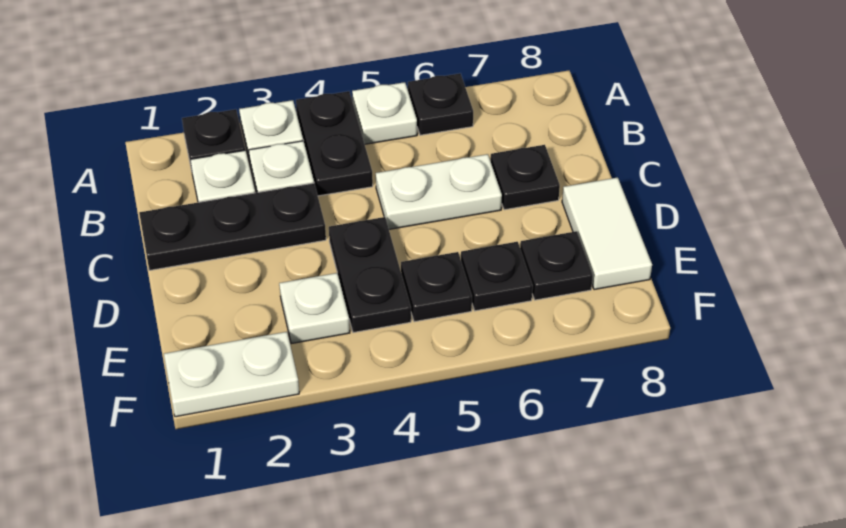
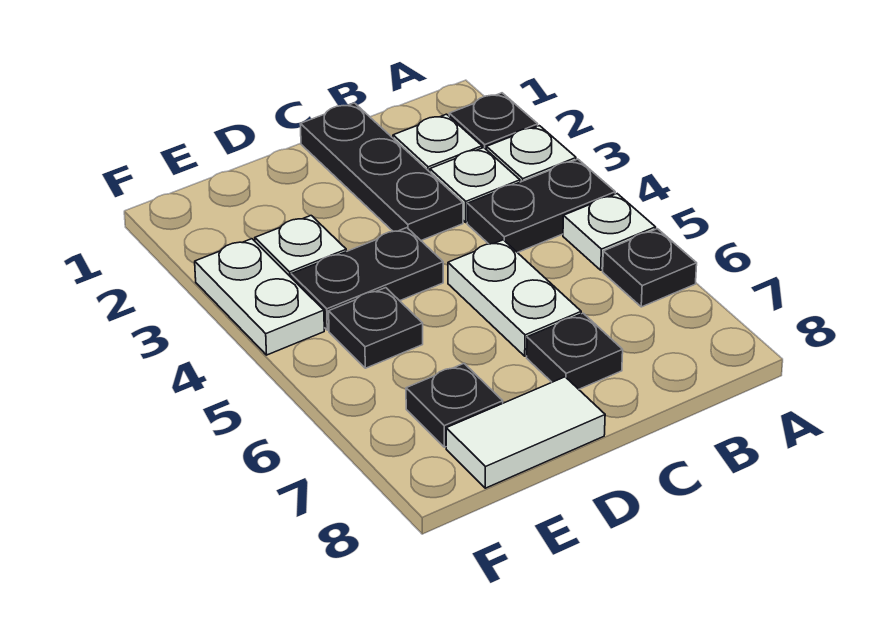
black 1x1 plate [461,242,533,311] -> none
white 1x2 plate [164,332,299,417] -> white 1x2 plate moved to [195,239,324,355]

